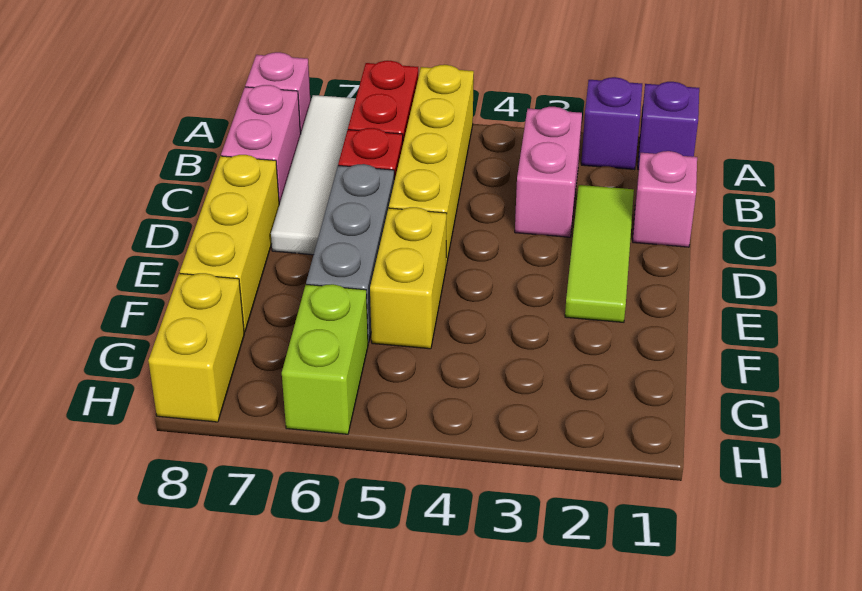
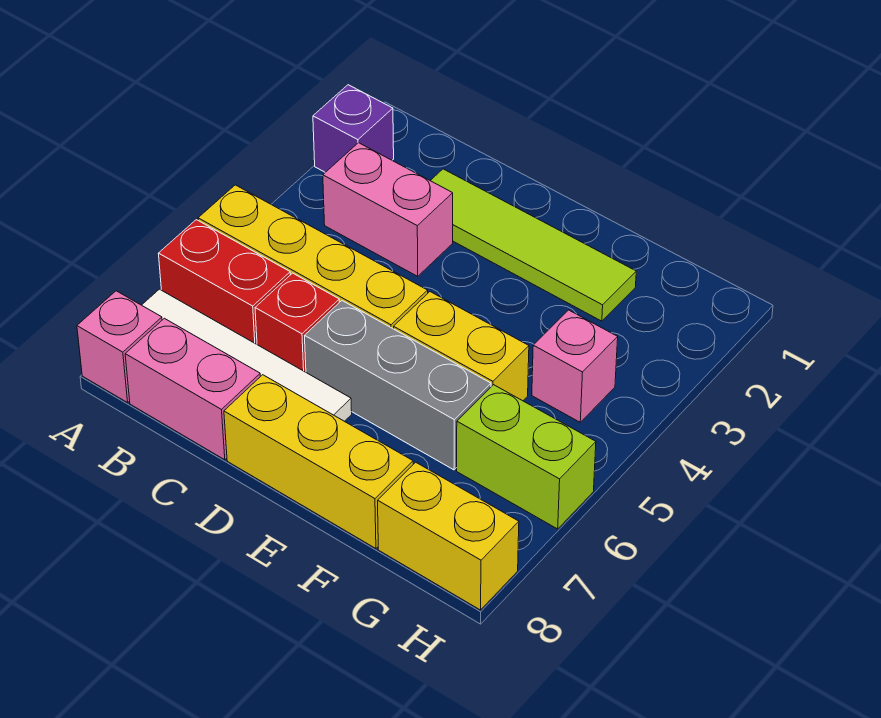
purple 1x1 brick [638,82,699,170] -> none
pink 1x1 brick [633,151,697,247] -> pink 1x1 brick moved to [532,310,618,422]
lime 1x3 tile [565,185,634,322] -> lime 1x4 tile [430,169,636,321]

